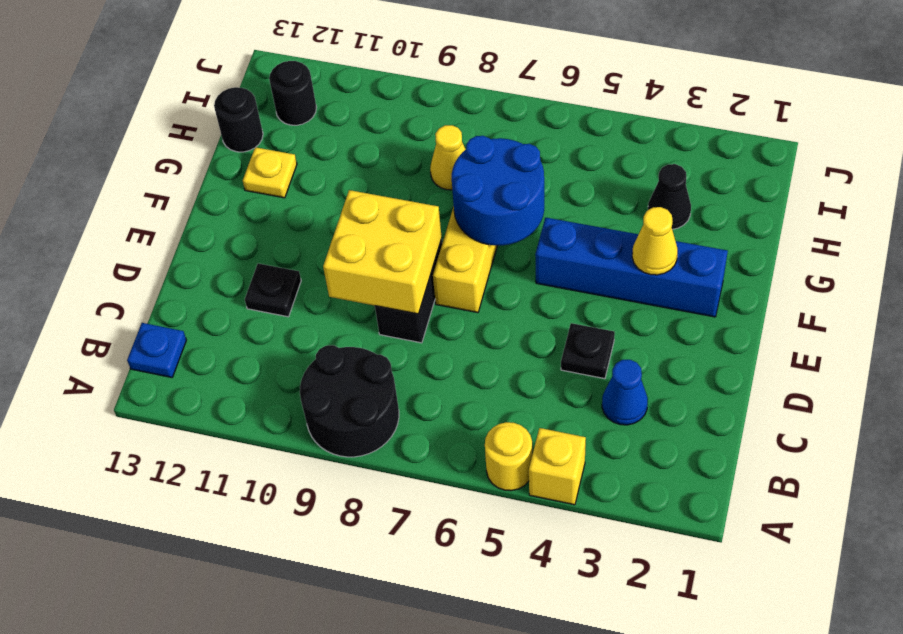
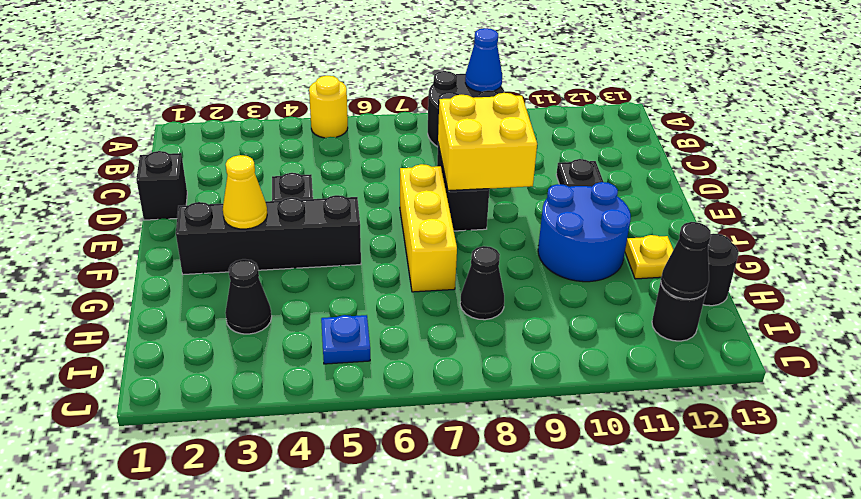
yellow 1x1 brick [529,428,586,505] -> none
blue 1x1 plate [127,323,186,377] -> blue 1x1 plate moved to [321,315,370,364]
blue 1x1 cone [602,360,648,425] -> blue 1x1 cone moved to [465,28,502,92]
none -> black 1x1 brick [136,151,187,220]
blue 1x4 brick [535,218,728,317] -> black 1x4 brick [176,195,361,275]
blue 2x2 round brick [452,136,544,245] -> blue 2x2 round brick moved to [538,182,631,282]
yellow 1x1 cone [430,125,466,190] -> black 1x1 cone [460,246,504,320]
none -> black 1x1 cone [661,222,711,299]

